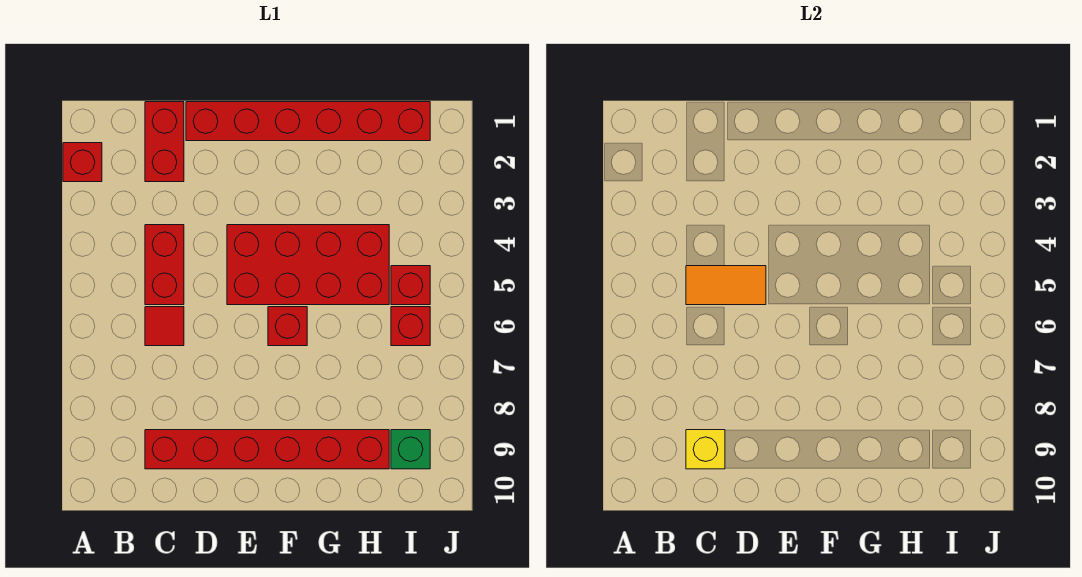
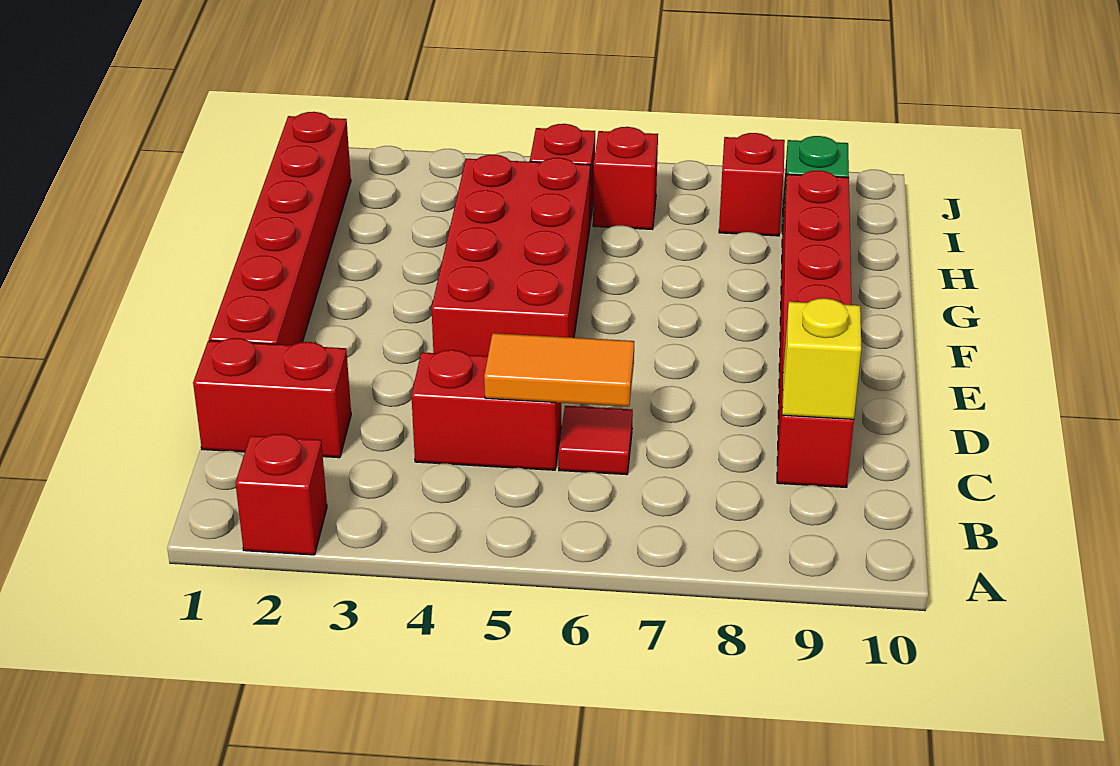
orange 1x2 tile [686,266,766,305] -> orange 1x2 tile turned to [484,333,634,407]
red 1x1 brick [268,307,307,346] -> red 1x1 brick moved to [719,133,785,236]

